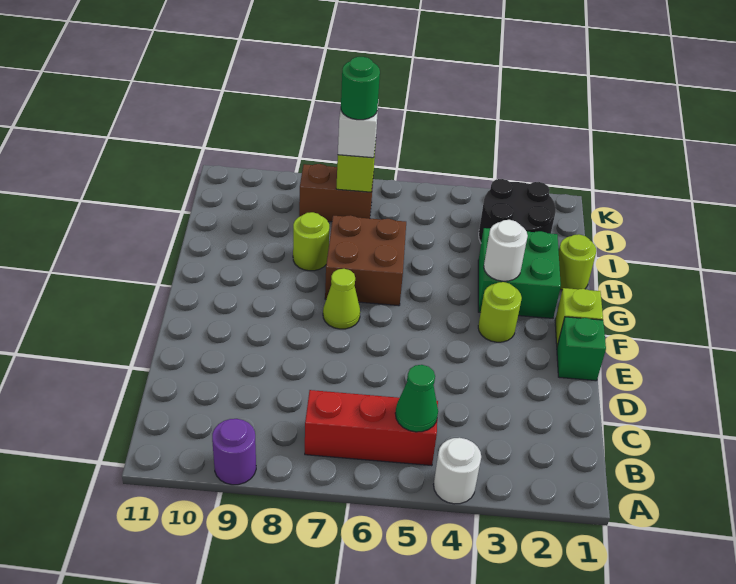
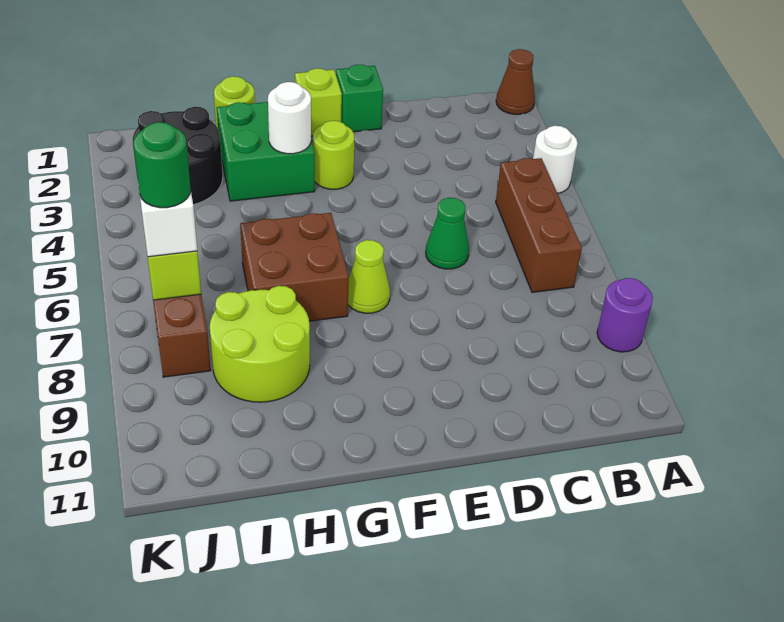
none -> brown 1x1 cone [496,49,535,114]
red 1x3 brick [305,390,438,466] -> brown 1x3 brick [496,158,582,293]
green 1x1 cone [395,365,438,432] -> green 1x1 cone moved to [426,198,469,269]
lime 1x1 round brick [293,212,329,271] -> lime 2x2 round brick [210,286,310,402]

